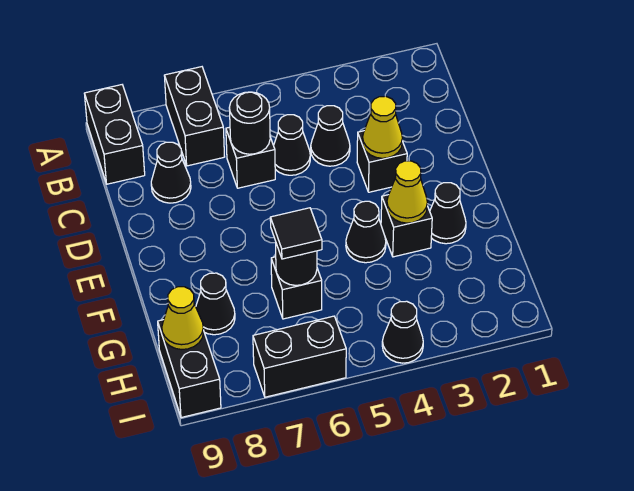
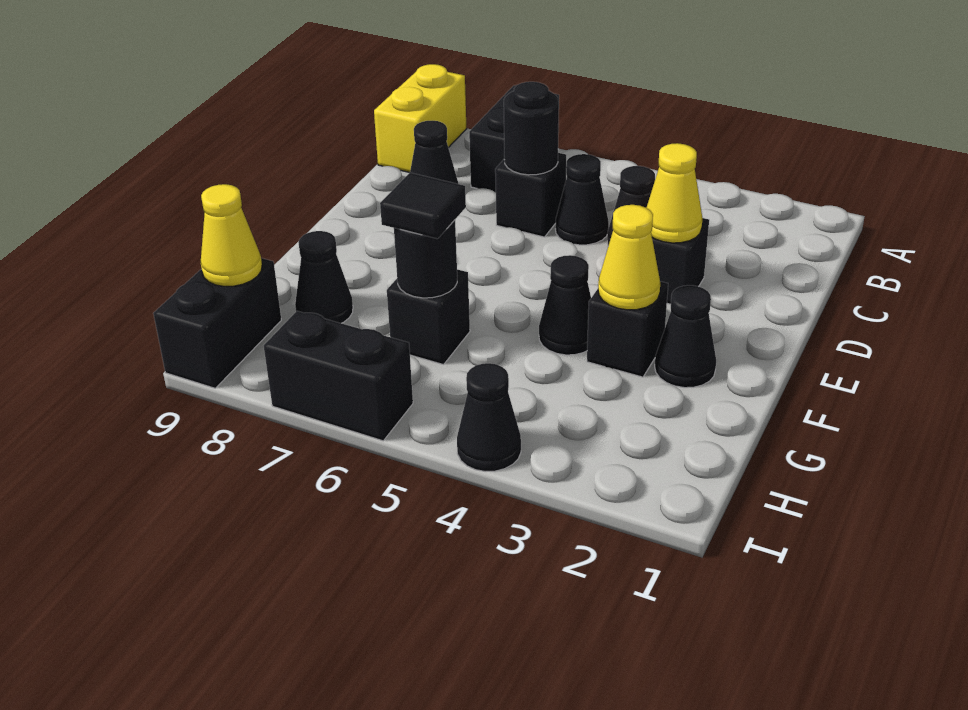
black 1x2 brick [84,85,145,184] -> yellow 1x2 brick [374,64,467,173]

